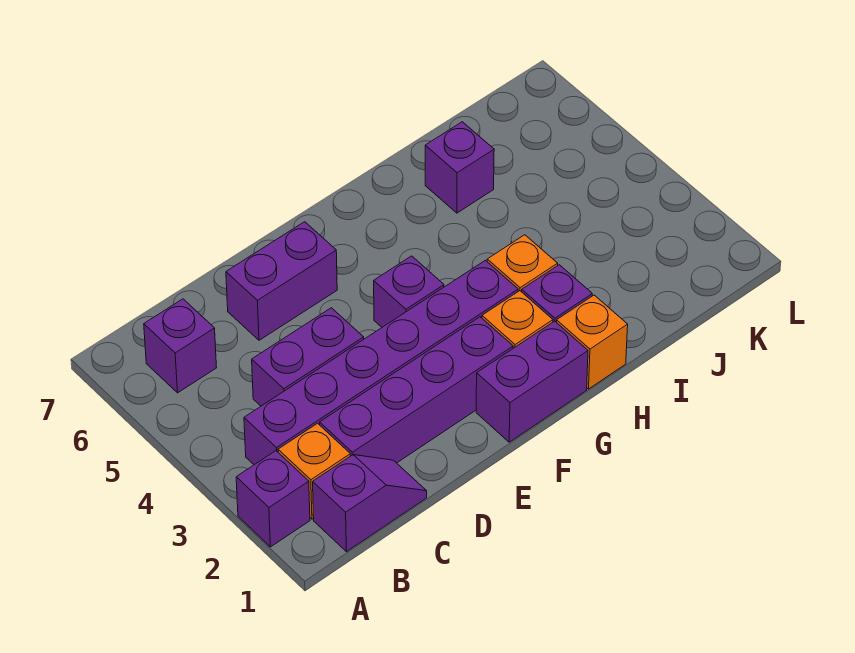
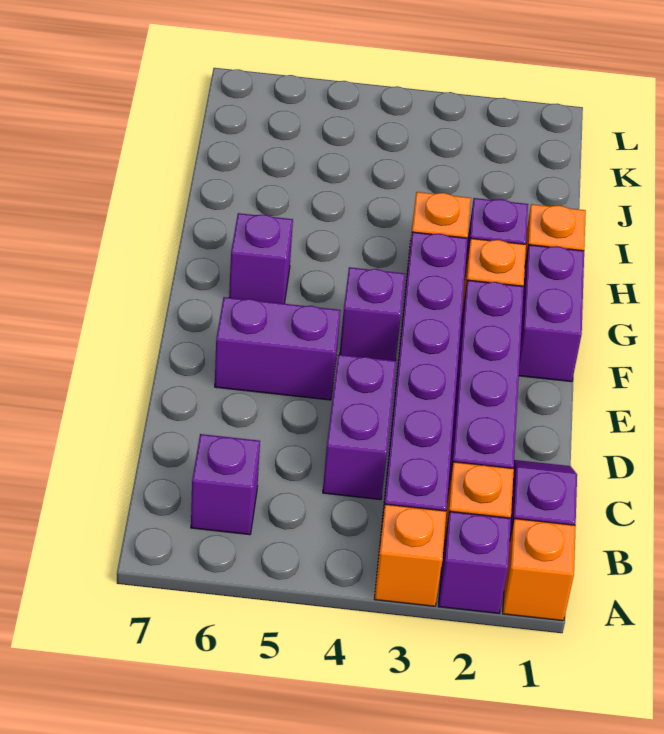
none -> orange 1x1 brick [503,519,576,621]
none -> orange 1x1 brick [374,504,446,606]
purple 1x2 brick [226,222,337,340] -> purple 1x2 brick turned to [215,297,341,400]
purple 1x1 brick [425,122,494,213] -> purple 1x1 brick moved to [229,213,293,304]

